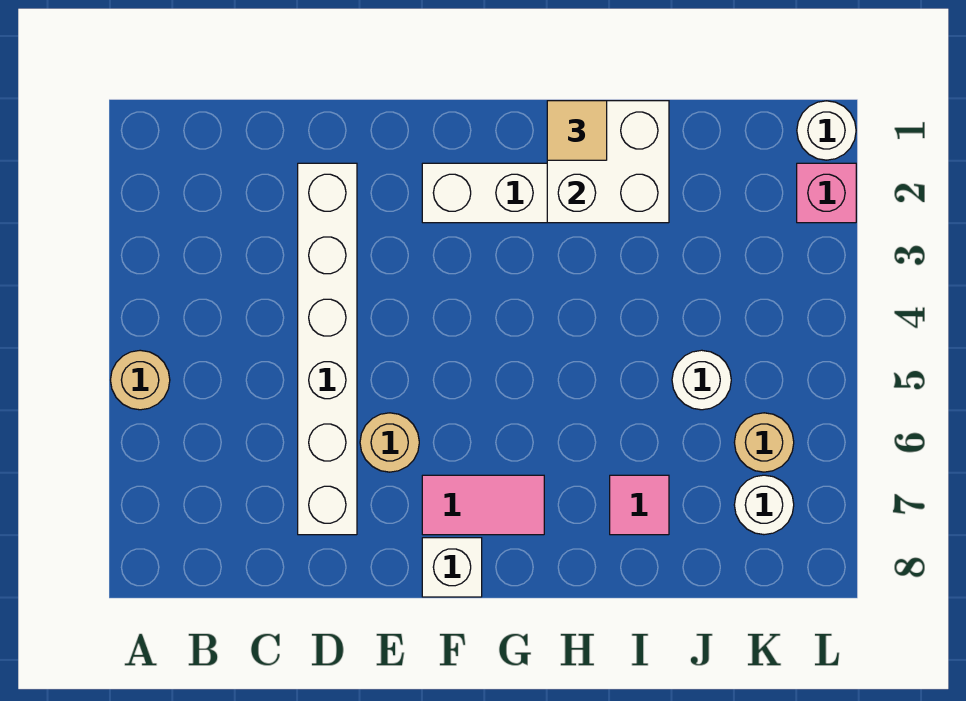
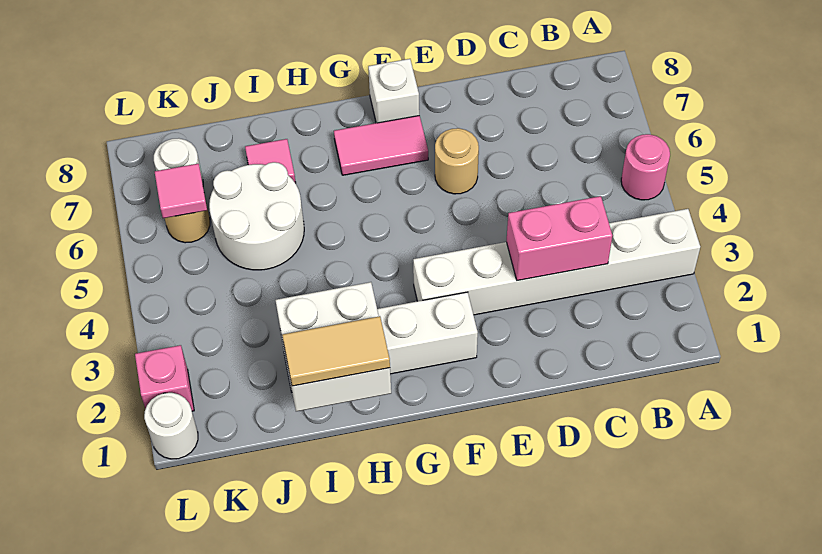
tan 1x1 round brick [111,350,170,410] -> pink 1x1 round brick [621,134,670,200]
none -> pink 1x2 brick [506,196,613,281]
white 1x6 brick [298,163,357,535] -> white 1x6 brick turned to [413,209,700,315]
tan 1x1 tile [547,101,607,160] -> tan 1x2 tile [282,316,390,386]
white 1x1 round brick [672,350,731,410] -> white 2x2 round brick [209,162,304,270]
none -> pink 1x1 tile [155,164,207,218]

